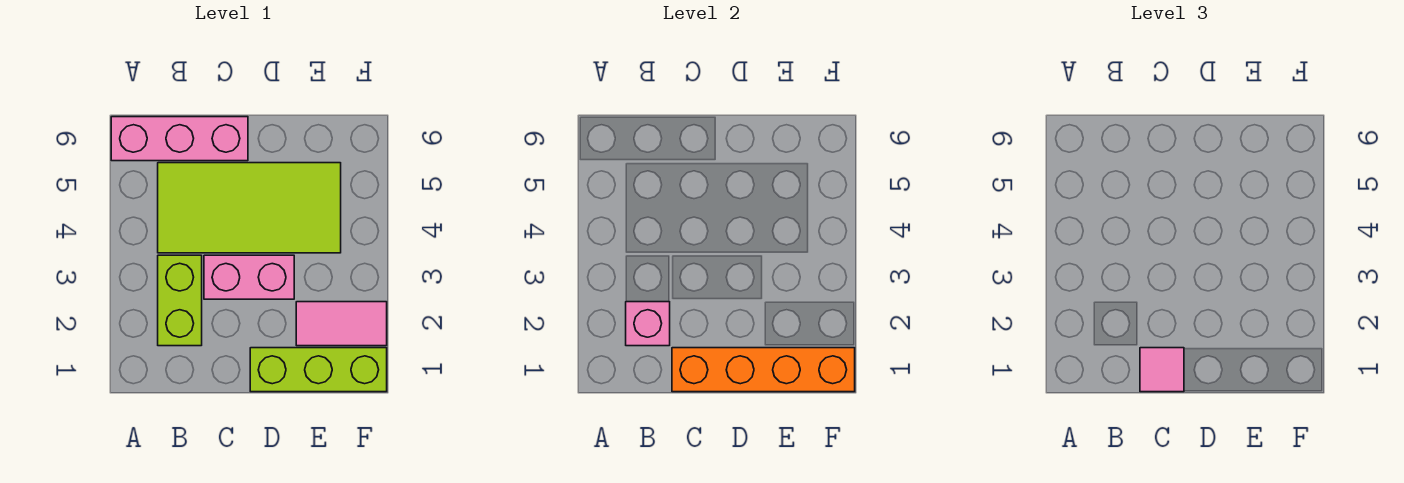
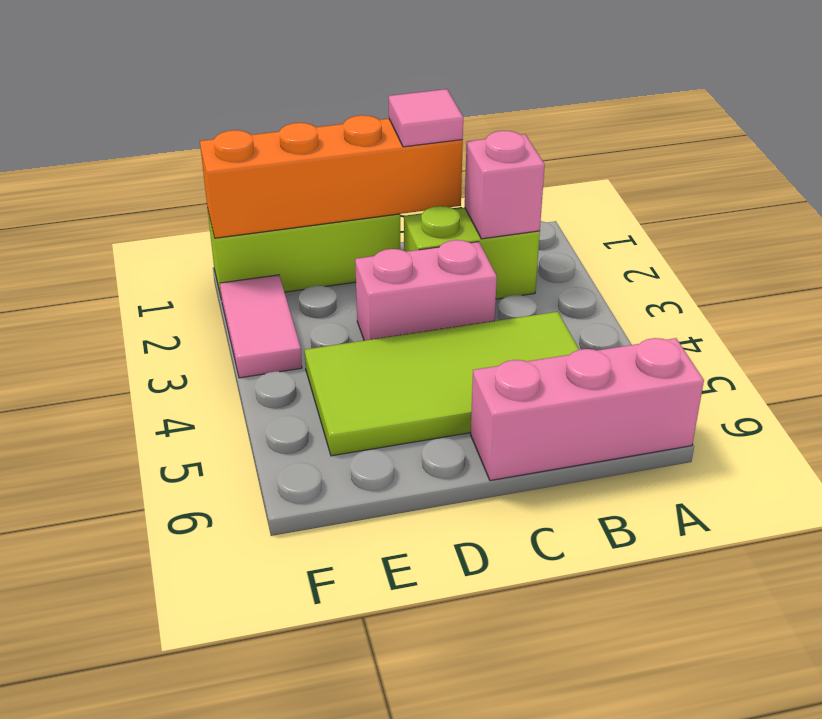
lime 1x2 brick [158,255,202,346] -> lime 1x2 brick turned to [404,206,540,299]
pink 1x2 tile [296,302,387,346] -> pink 1x2 tile turned to [220,275,302,378]

